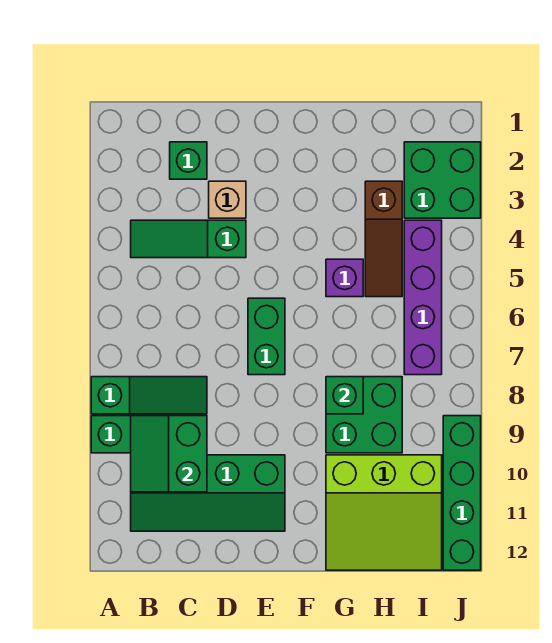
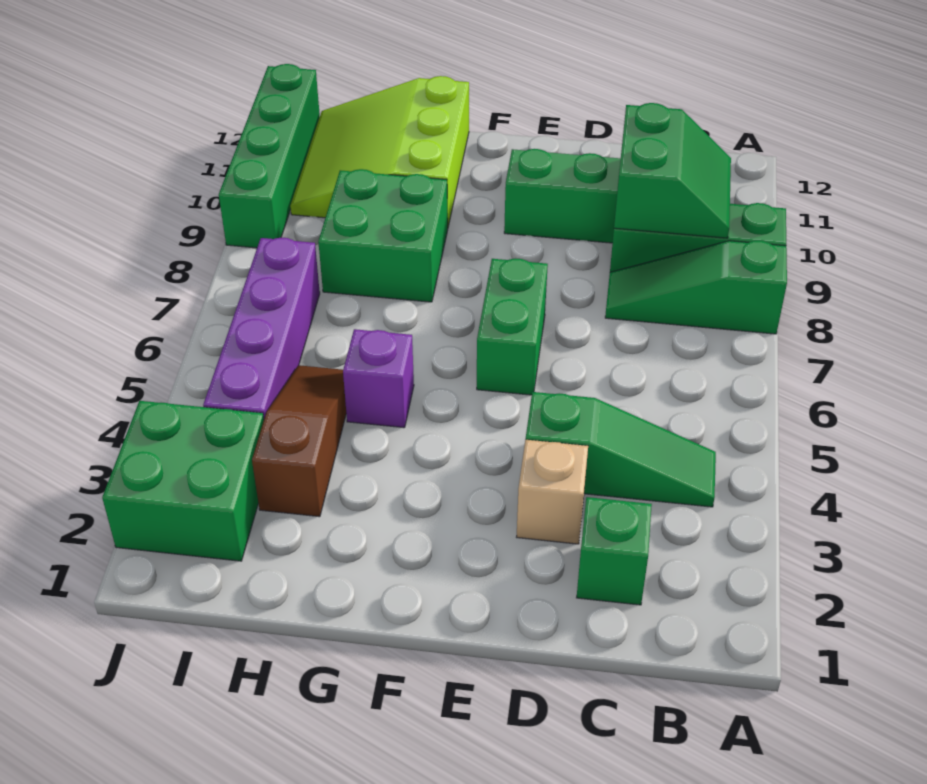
green 1x1 brick [326,377,363,414] -> none
lime 3x3 slope [326,455,442,570] -> lime 3x3 slope turned to [290,76,469,226]

